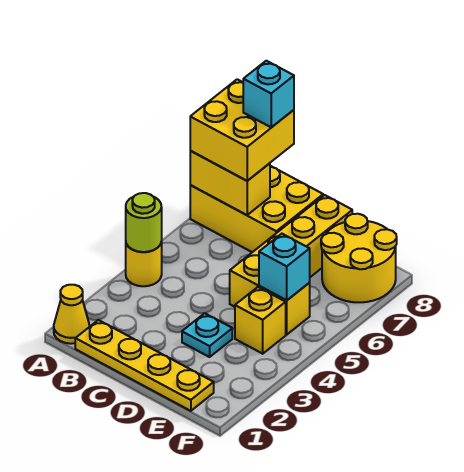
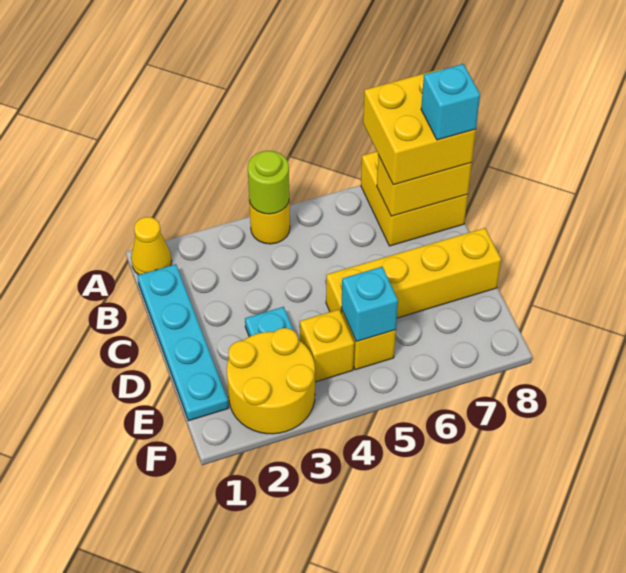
yellow 2x3 brick [190,166,323,252] -> yellow 2x2 brick [361,151,468,246]
yellow 1x2 brick [190,151,270,215] -> yellow 1x2 brick turned to [377,155,472,216]
yellow 1x4 plate [75,320,214,411] -> cyan 1x4 plate [137,264,229,421]
yellow 2x2 round brick [321,214,397,302] -> yellow 2x2 round brick moved to [227,328,315,434]

